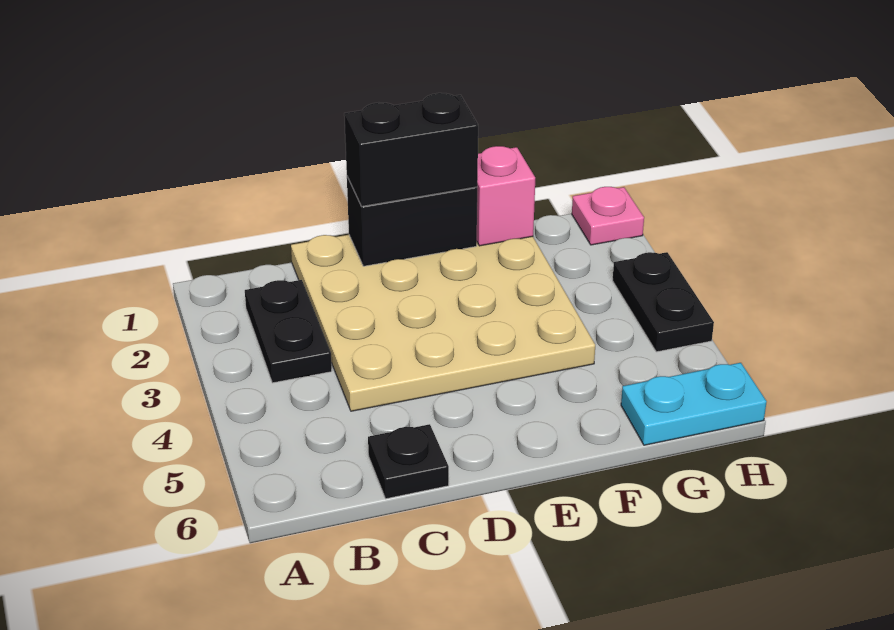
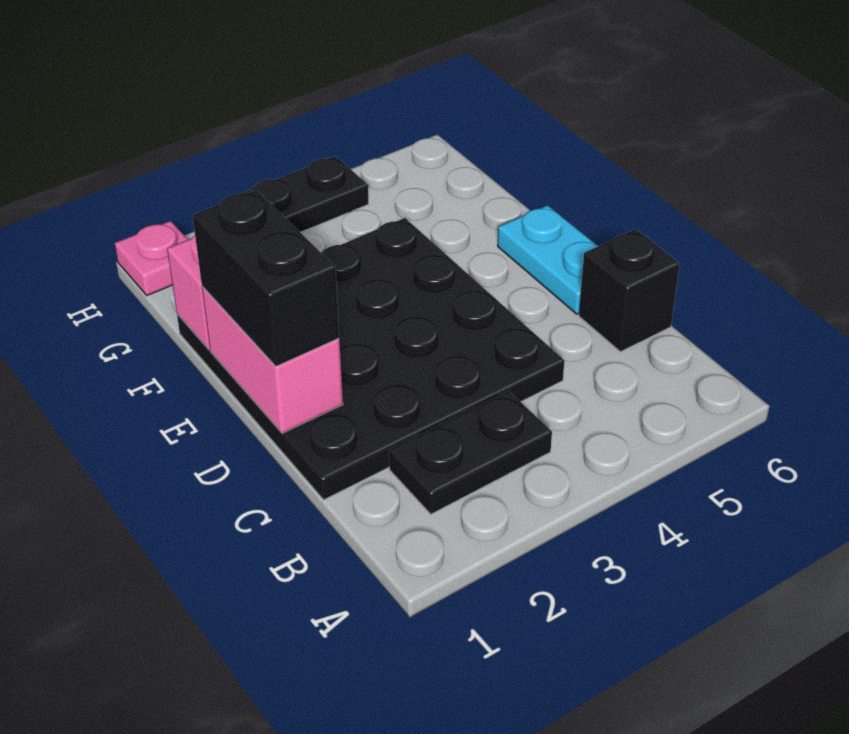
tan 4x4 plate [291,235,595,411] -> black 4x4 plate [177,218,564,500]
black 1x1 plate [368,424,449,499] -> black 1x1 brick [579,229,679,352]
black 1x2 brick [347,177,477,266] -> pink 1x2 brick [202,286,343,433]
cyan 1x2 plate [621,363,767,445] -> cyan 1x2 plate moved to [498,205,598,314]

